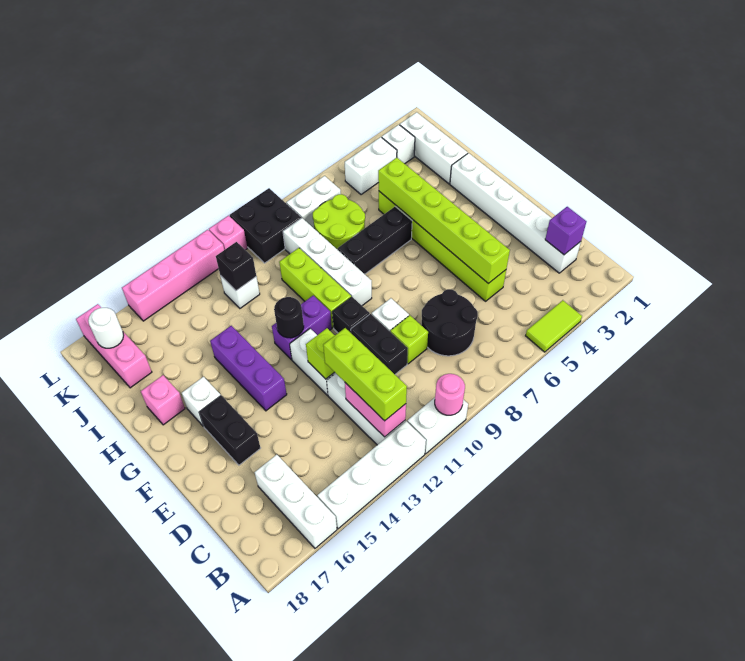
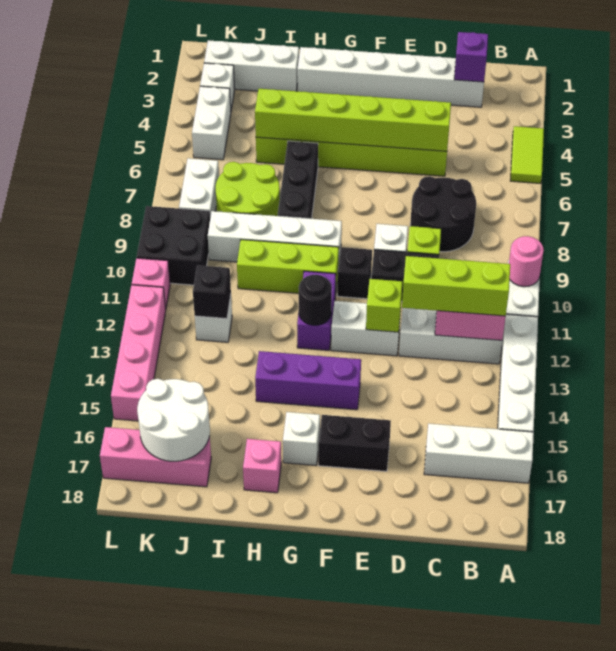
white 1x1 round brick [88,308,124,348] -> white 2x2 round brick [137,379,210,461]

